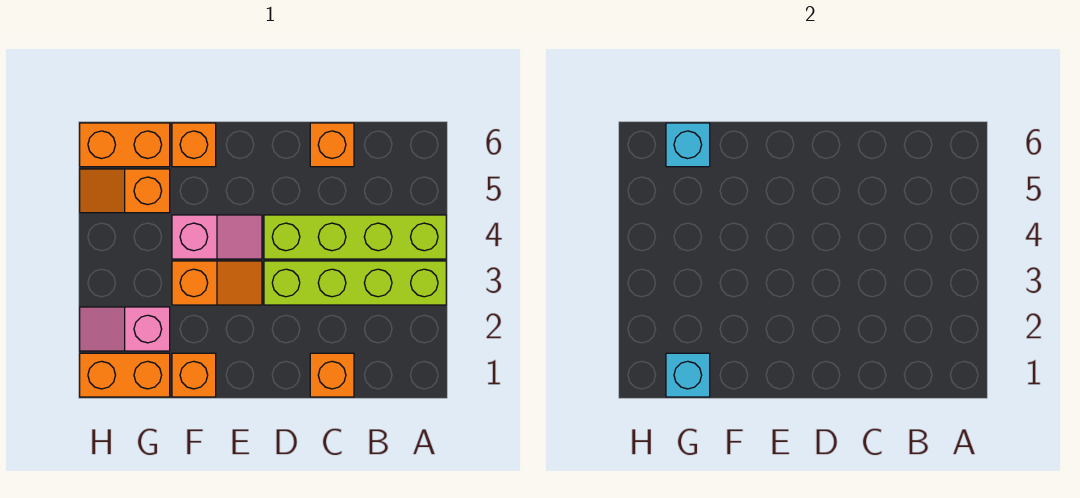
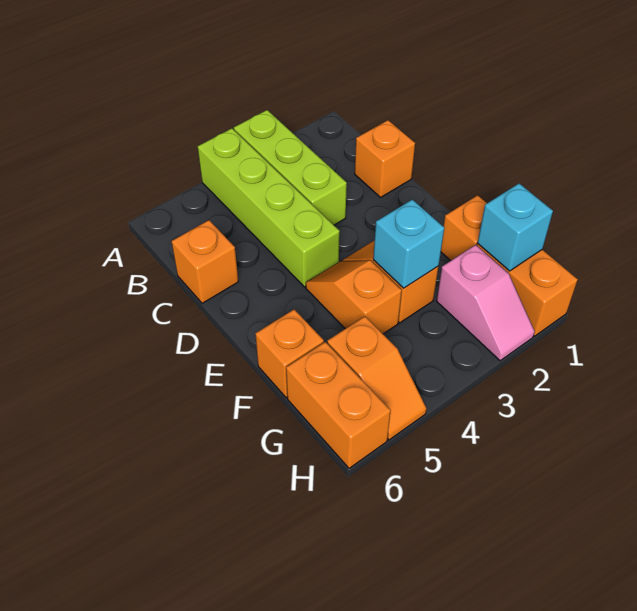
lime 1x4 brick [264,261,446,305] -> lime 1x3 brick [234,110,347,225]
pink 1x2 slope [172,215,262,259] -> orange 1x2 slope [306,260,402,334]
cyan 1x1 brick [666,123,710,167] -> cyan 1x1 brick moved to [373,199,444,288]

